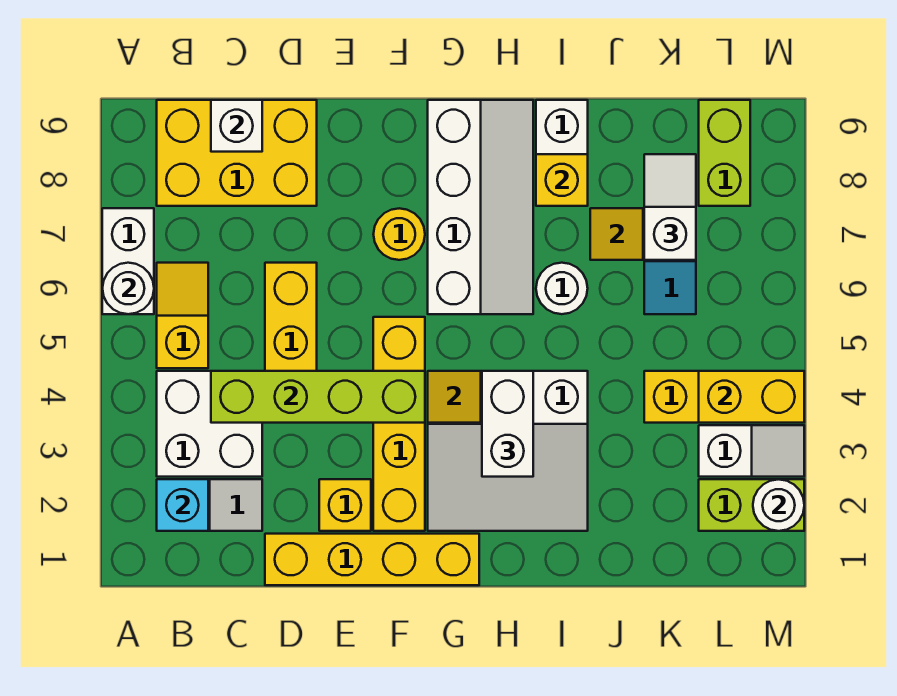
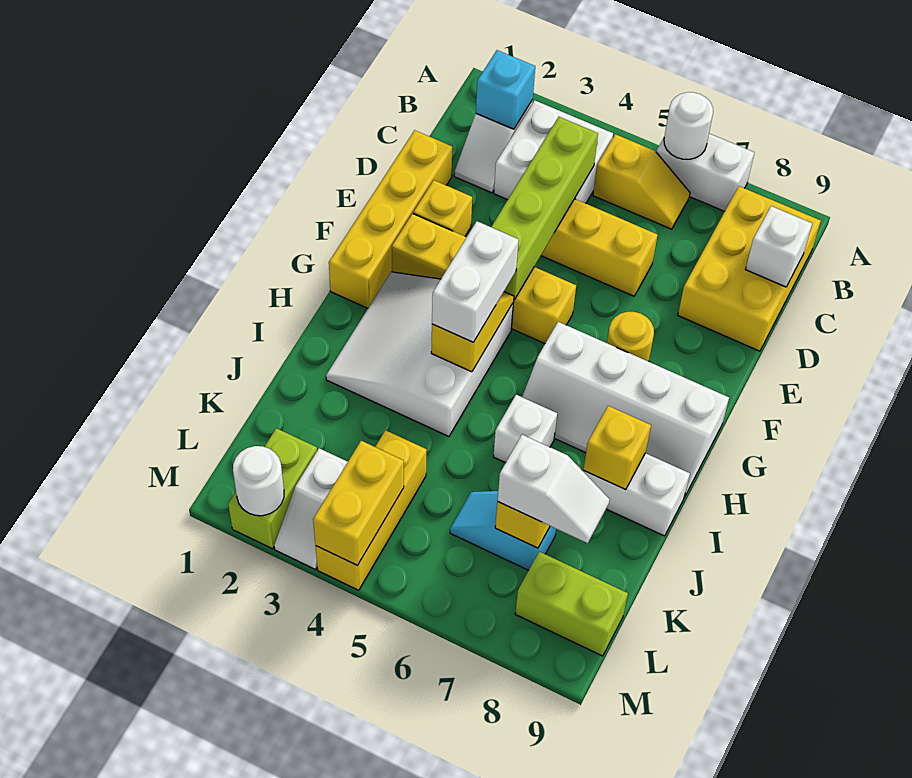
white 1x2 brick [482,371,533,477] -> white 1x2 brick turned to [432,221,519,342]
white 1x1 round brick [536,263,588,314] -> white 1x1 brick [493,395,557,463]

